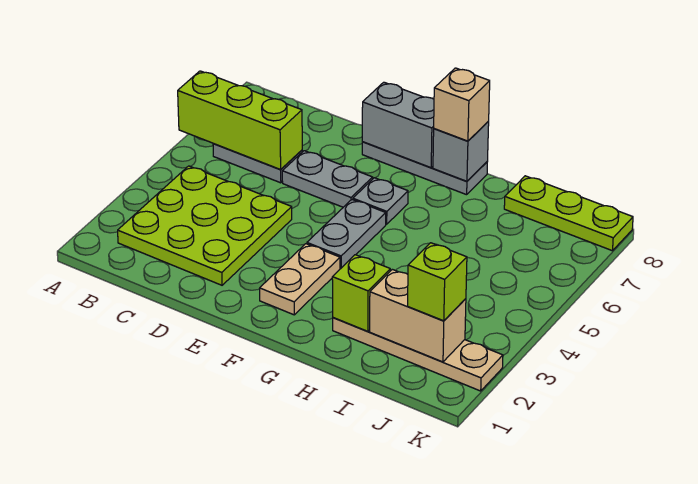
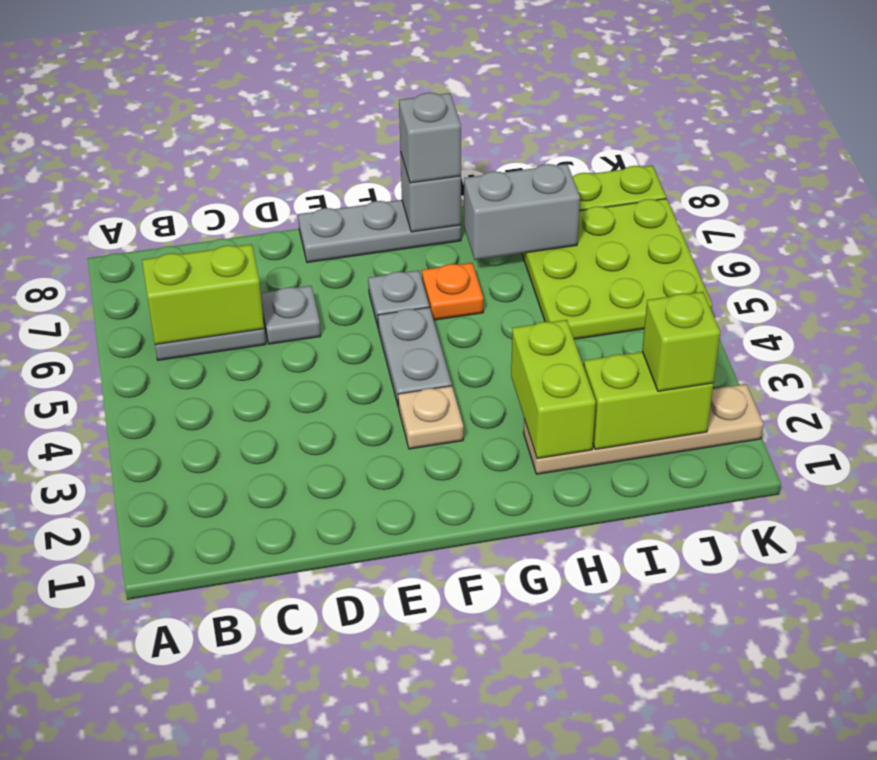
lime 1x3 brick [178,71,302,169] -> lime 1x2 brick [142,244,264,345]
lime 3x3 plate [118,166,292,285] -> lime 3x3 plate moved to [522,199,712,339]
grey 1x2 plate [282,151,373,207] -> grey 1x1 plate [261,286,321,344]
grey 1x2 brick [362,82,434,168] -> grey 1x2 brick moved to [464,164,580,260]
tan 1x2 plate [260,244,340,315] -> tan 1x1 plate [398,386,463,449]
none -> orange 1x1 plate [422,263,483,320]
tan 1x1 brick [434,68,490,141] -> grey 1x1 brick [399,93,461,183]
lime 1x1 brick [332,255,390,332] -> lime 1x2 brick [511,320,596,459]
tan 1x2 brick [370,269,466,362] -> lime 1x2 brick [584,352,713,449]

